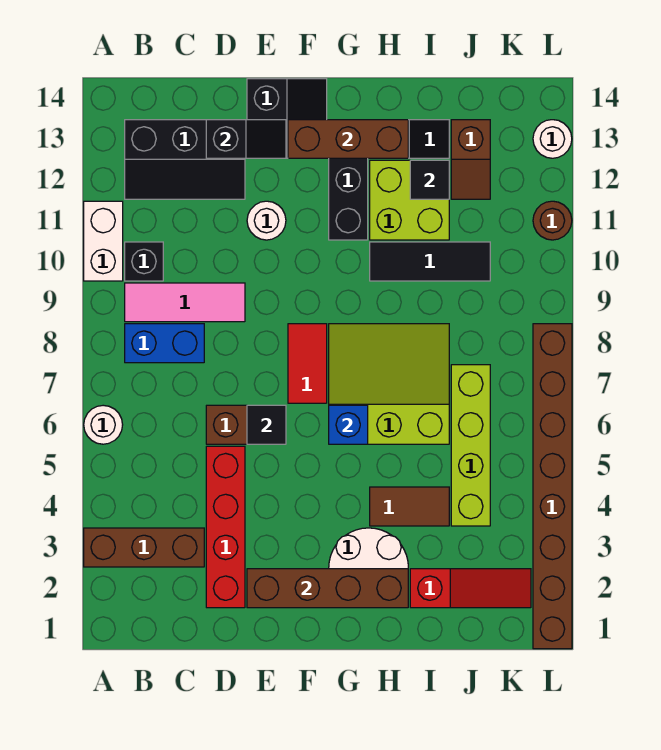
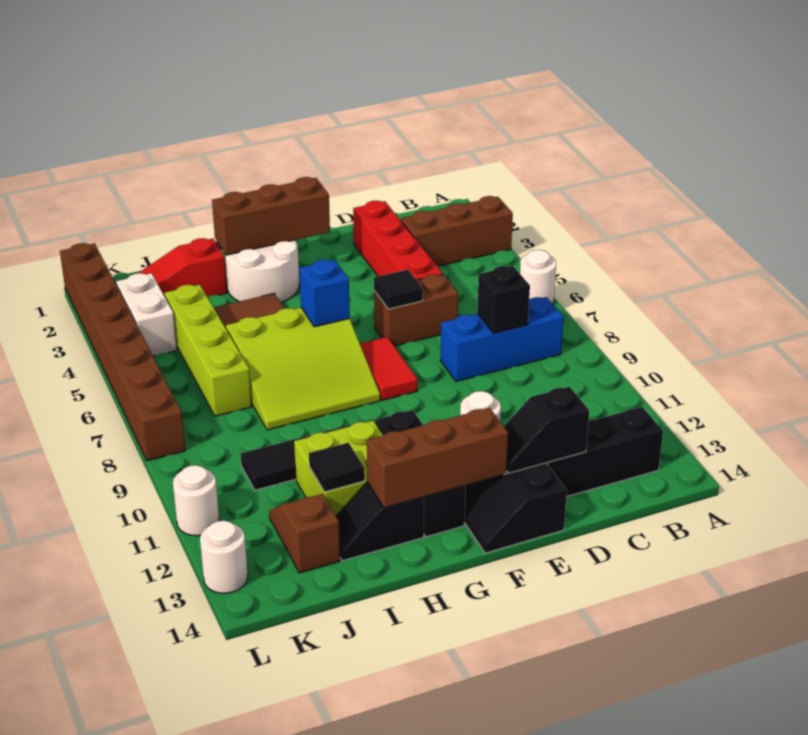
white 1x2 brick [84,201,123,281] -> white 1x2 brick moved to [116,273,177,356]
blue 1x2 brick [125,324,204,363] -> blue 1x3 brick [440,297,564,381]
pink 1x3 tile [125,283,245,322] -> none
black 1x1 brick [125,242,163,281] -> black 1x1 brick moved to [477,266,530,333]
brown 1x4 brick [247,569,408,608] -> brown 1x3 brick [212,177,330,255]
brown 1x1 round brick [533,201,572,240] -> white 1x1 round brick [173,465,219,536]

